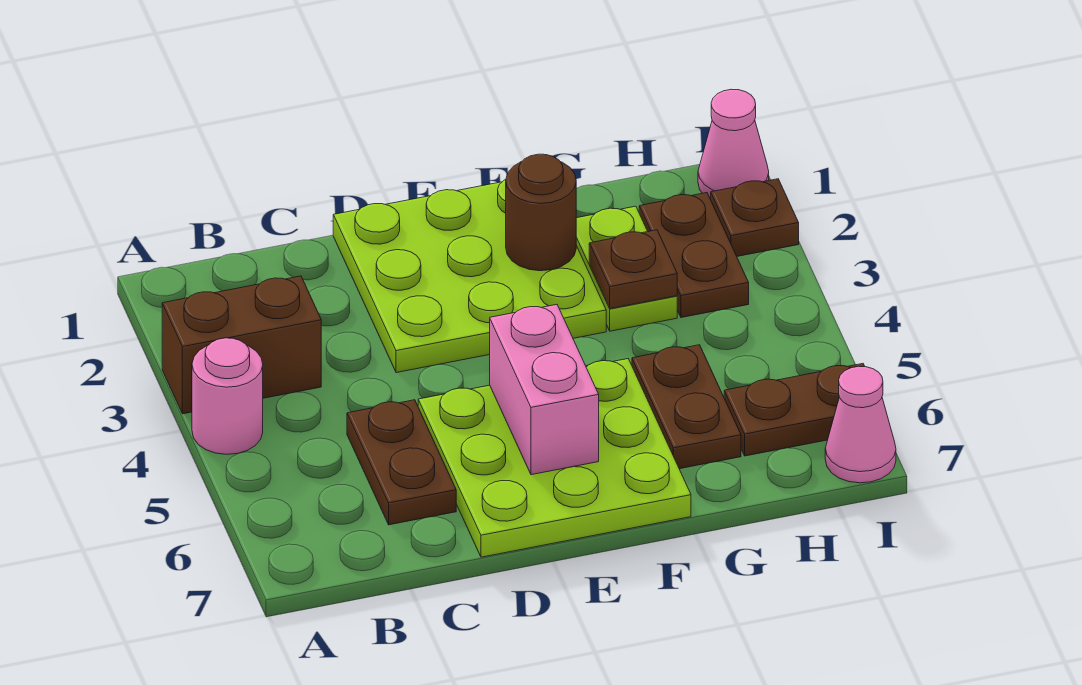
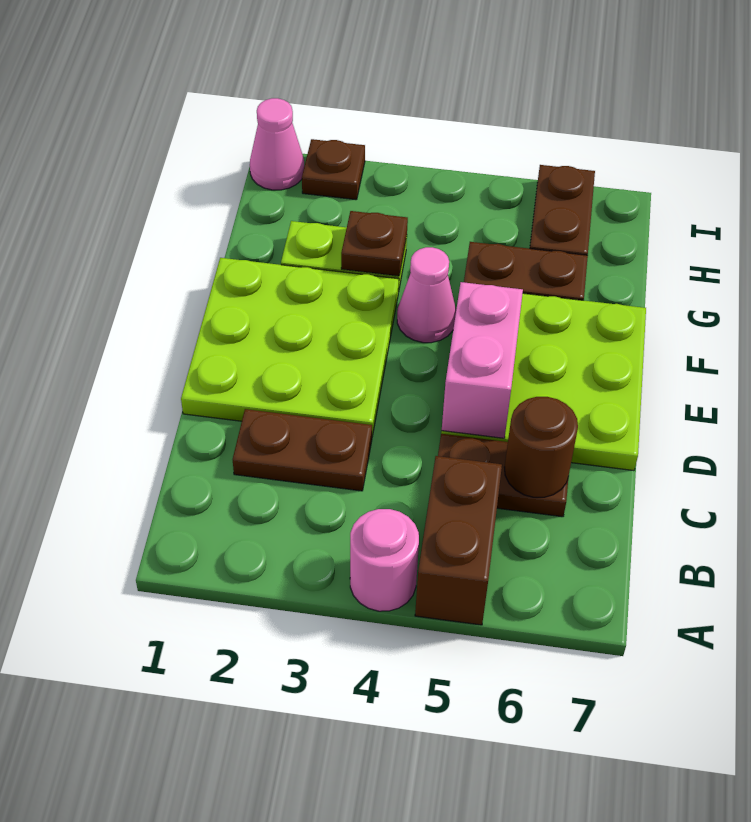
brown 1x2 brick [162,276,321,414] -> brown 1x2 brick moved to [415,456,502,625]
pink 1x2 brick [490,305,599,475] -> pink 1x2 brick turned to [442,282,523,438]
brown 1x1 round brick [506,154,576,271] -> brown 1x1 round brick moved to [505,397,578,497]
brown 1x2 plate [639,193,749,318] -> brown 1x2 plate moved to [233,409,372,491]
pink 1x1 cone [825,366,896,483] -> pink 1x1 cone moved to [397,247,456,343]

